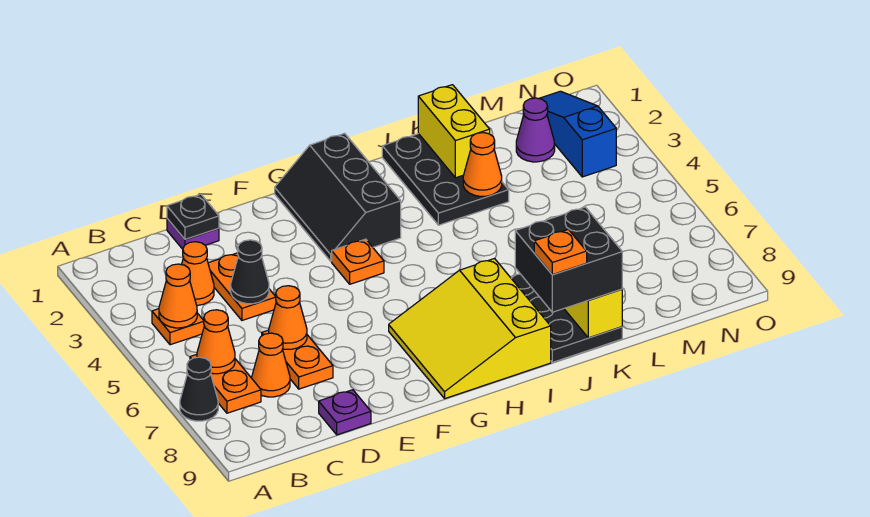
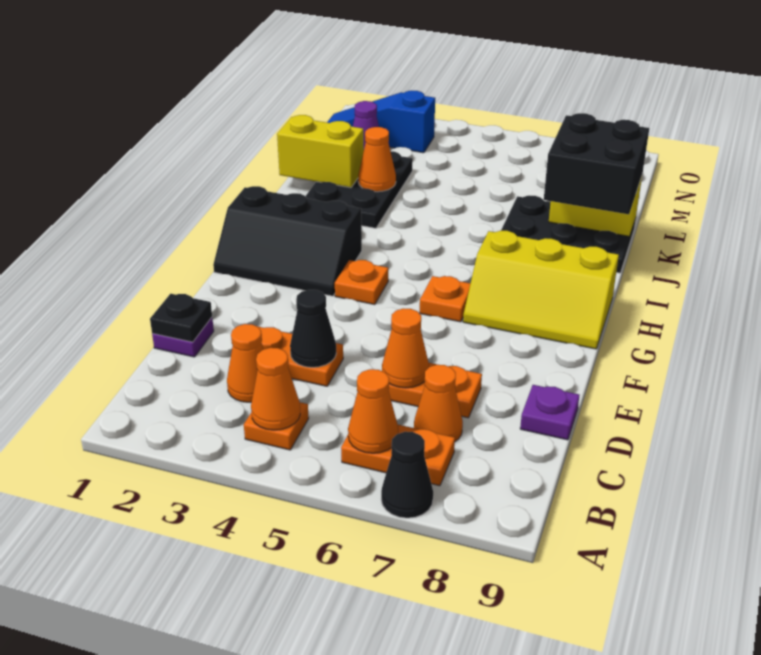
yellow 3x3 slope [389,259,551,398] -> yellow 2x3 slope [463,231,619,349]
black 2x3 plate [382,134,509,225] -> black 2x3 plate turned to [305,151,413,228]
orange 1x1 plate [534,229,587,275] -> orange 1x1 plate moved to [420,276,470,322]

